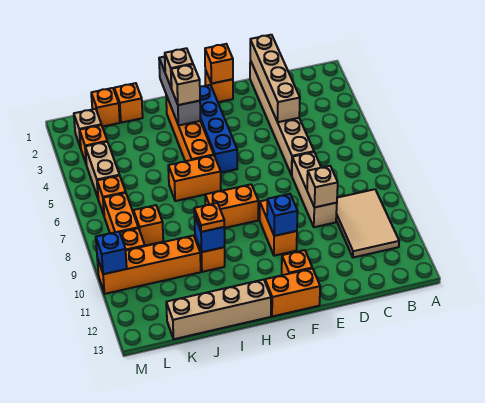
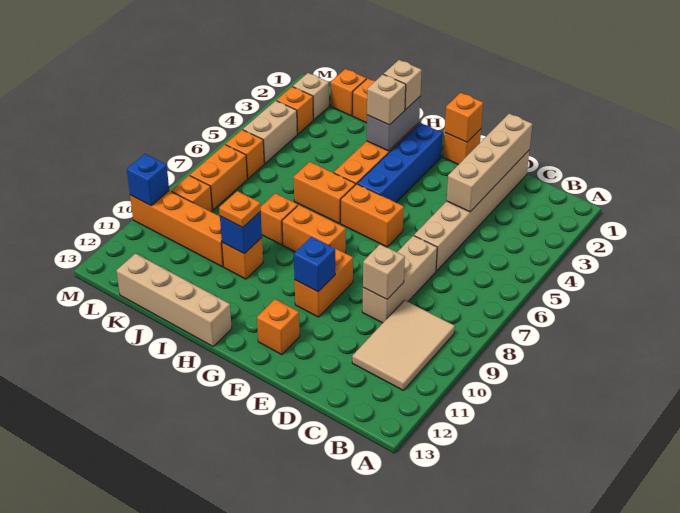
orange 1x2 brick [265,268,320,317] -> orange 1x2 brick moved to [341,184,404,247]
grey 1x3 brick [159,57,201,125] -> grey 1x2 brick [367,97,420,151]
orange 1x1 brick [133,205,163,246] -> orange 1x1 brick moved to [260,193,298,245]

